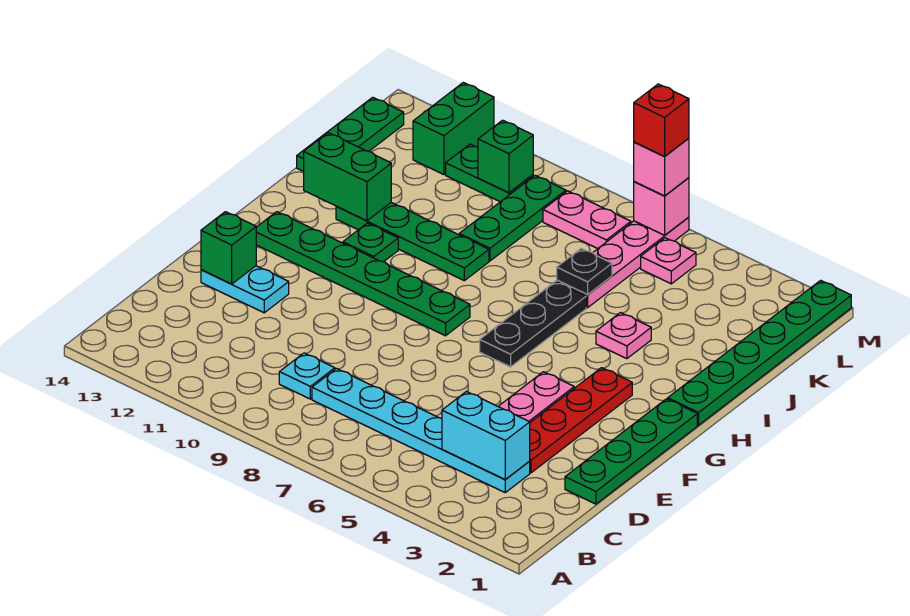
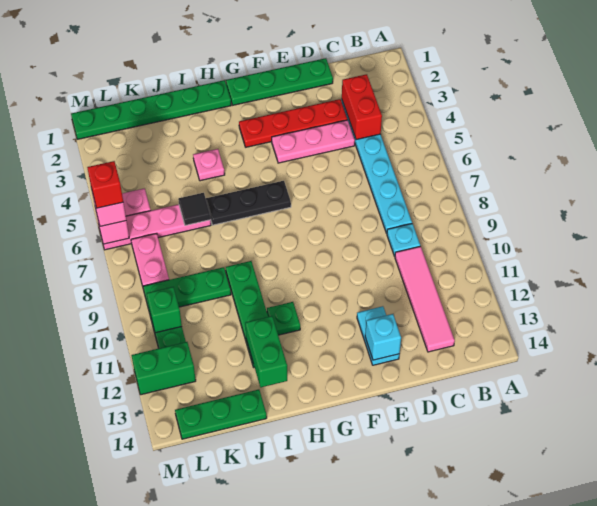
cyan 1x2 brick [442,392,530,480] -> red 1x2 brick [342,74,382,140]
none -> pink 1x4 tile [395,246,455,352]
green 1x1 brick [201,212,256,284] -> cyan 1x1 brick [365,314,401,360]
green 1x6 plate [256,212,470,336] -> none
black 1x1 plate [557,249,612,295] -> black 1x1 tile [178,193,211,226]

